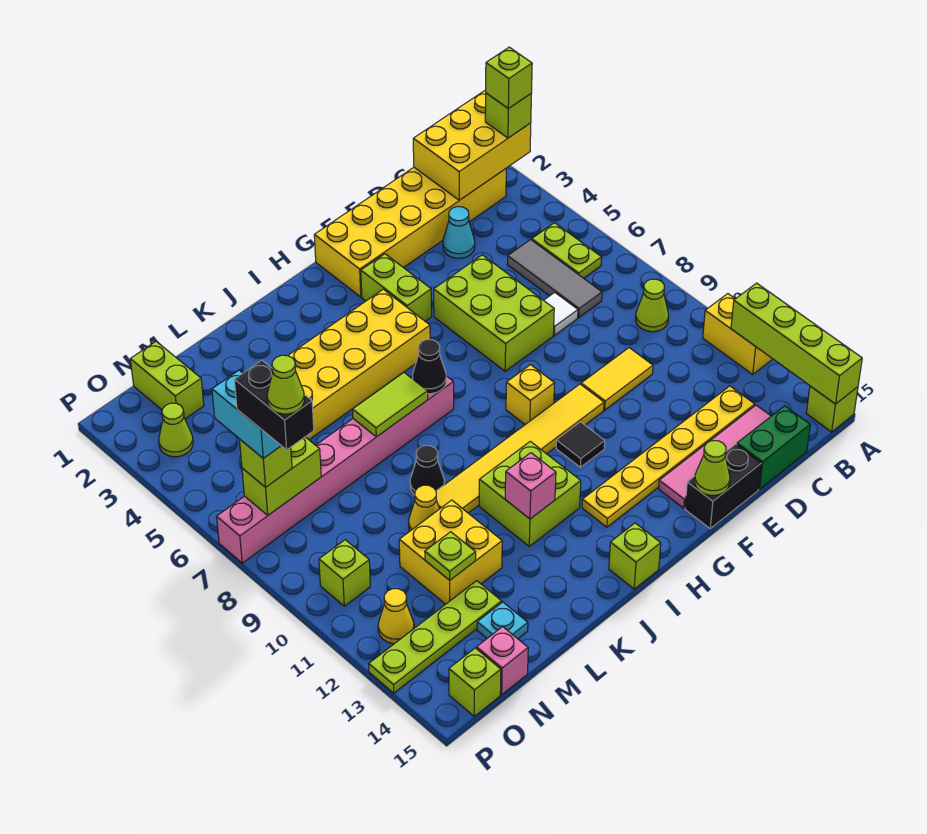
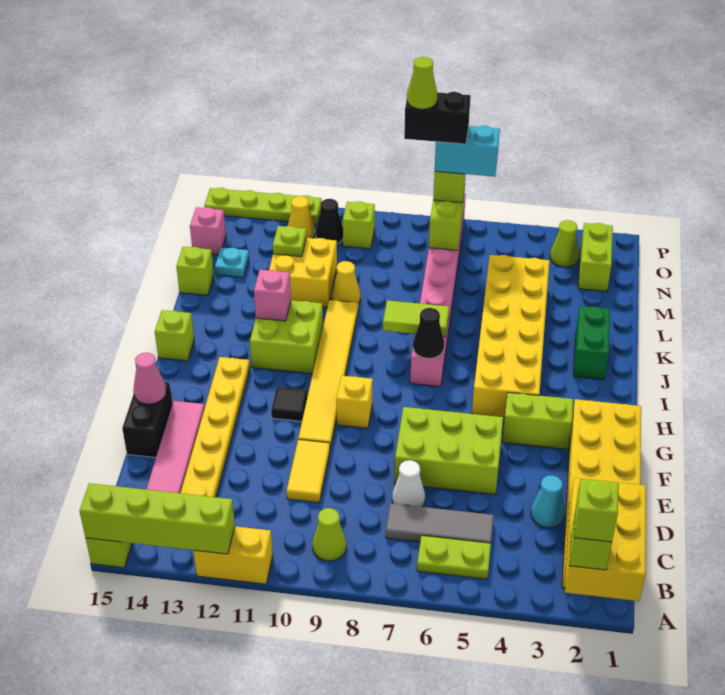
green 1x2 brick [737,406,810,489] -> green 1x2 brick moved to [573,306,610,380]
white 1x1 tile [544,292,578,335] -> white 1x1 cone [392,460,425,507]
lime 1x1 cone [695,441,730,495] -> pink 1x1 cone [133,353,166,404]
lime 1x2 tile [353,373,428,437] -> lime 1x2 tile turned to [383,300,449,337]
black 1x1 cone [410,446,444,495] -> black 1x1 cone moved to [316,199,343,243]
lime 1x4 plate [369,581,502,693] -> lime 1x4 plate turned to [204,188,322,224]
lime 1x2 brick [130,341,204,419] -> lime 1x2 brick turned to [578,223,613,291]
lime 1x1 brick [449,648,501,716] -> lime 1x1 brick moved to [176,247,214,295]

